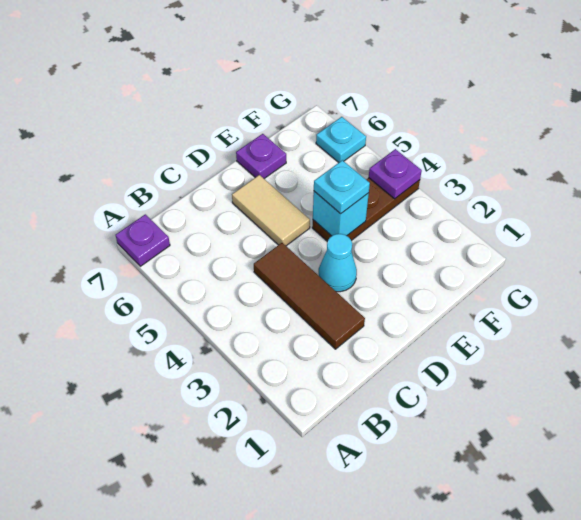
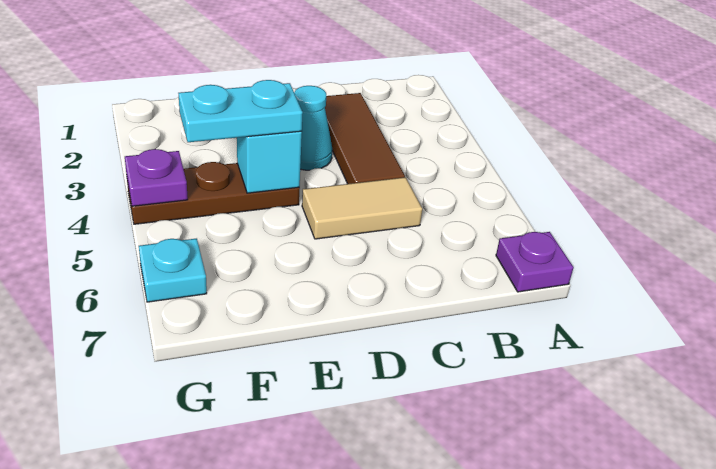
tan 1x2 tile [232,175,310,246] -> tan 1x2 tile turned to [302,177,422,239]
cyan 1x1 plate [314,160,370,214] -> cyan 1x2 plate [179,80,303,142]
purple 1x1 plate [236,134,286,179] -> none

